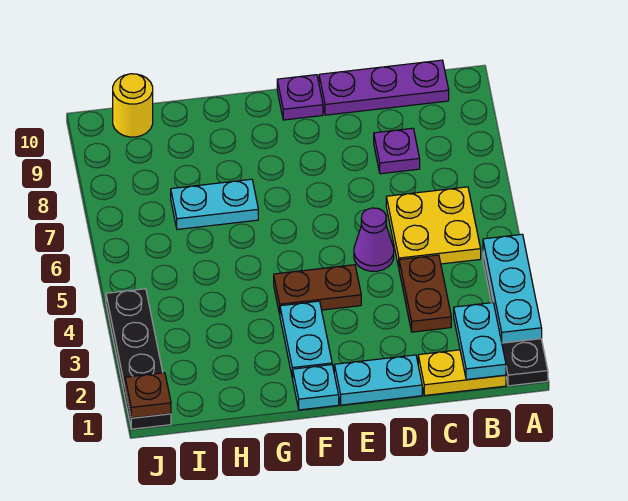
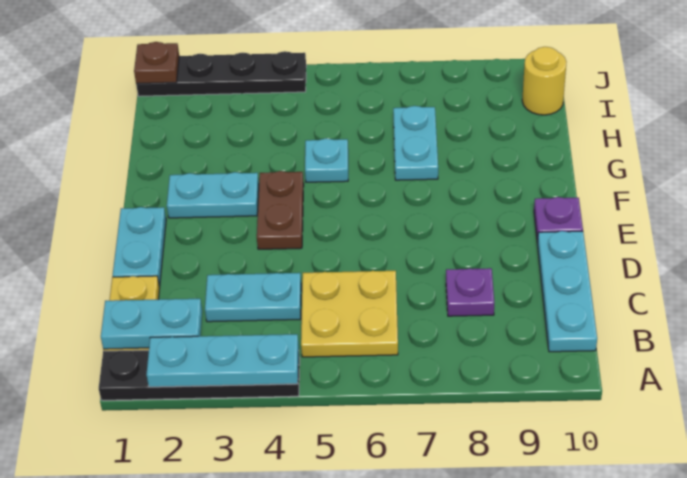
purple 1x3 plate [319,60,449,115] -> cyan 1x3 plate [537,231,597,352]
brown 1x2 plate [399,255,451,332] -> cyan 1x2 plate [205,273,301,322]
purple 1x1 cone [354,208,394,271] -> none
cyan 1x1 plate [293,365,339,410] -> cyan 1x1 plate moved to [305,138,348,182]

